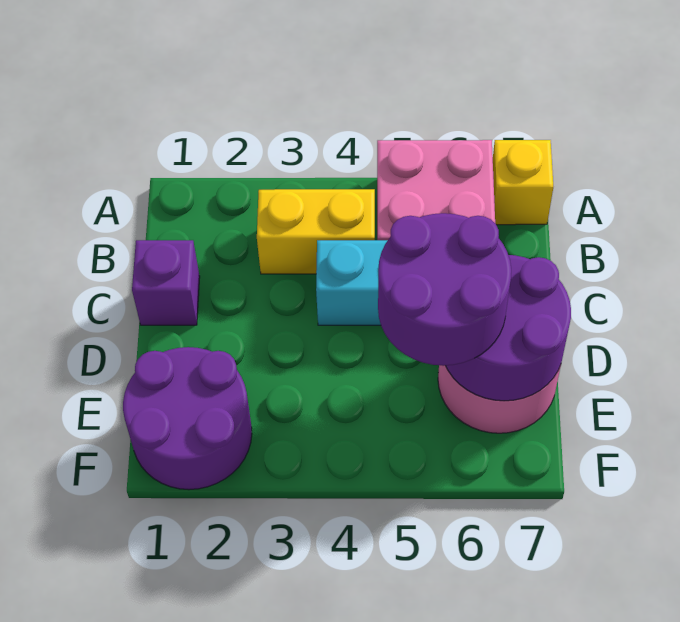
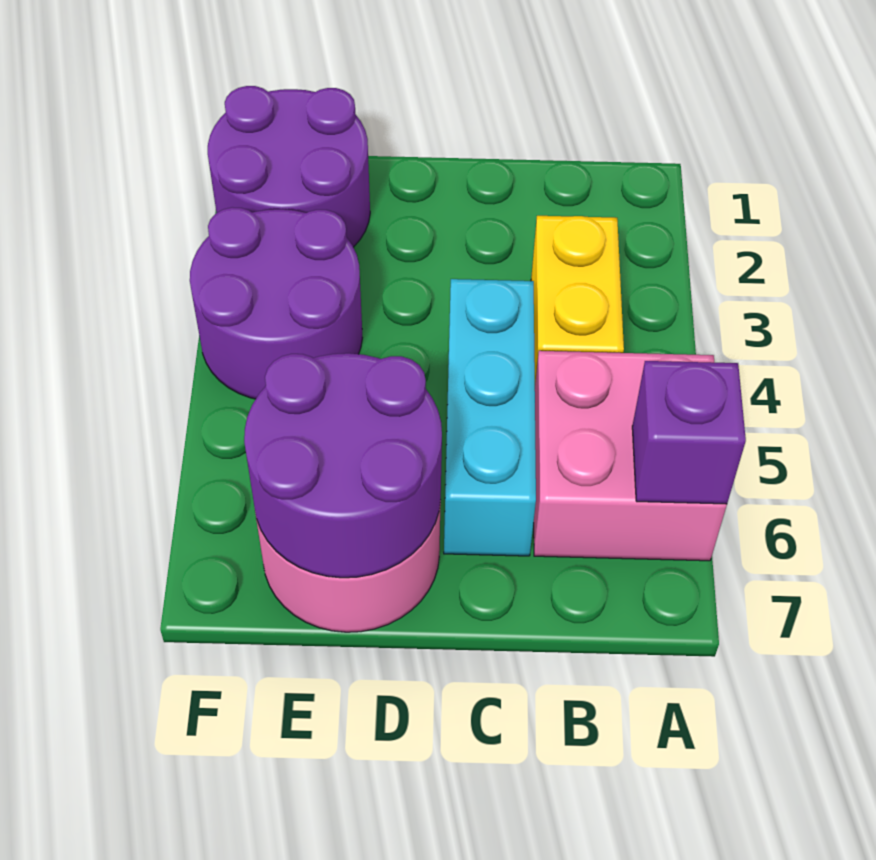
yellow 1x1 brick [493,140,553,225] -> none
purple 1x1 brick [132,240,200,325] -> purple 1x1 brick moved to [632,361,746,504]
purple 2x2 round brick [378,213,511,366] -> purple 2x2 round brick moved to [190,207,362,399]

